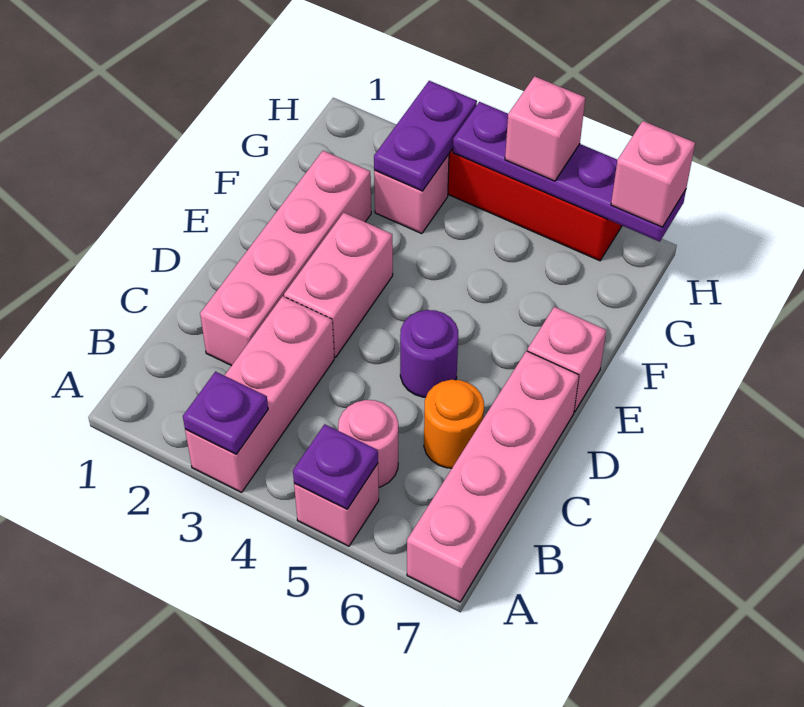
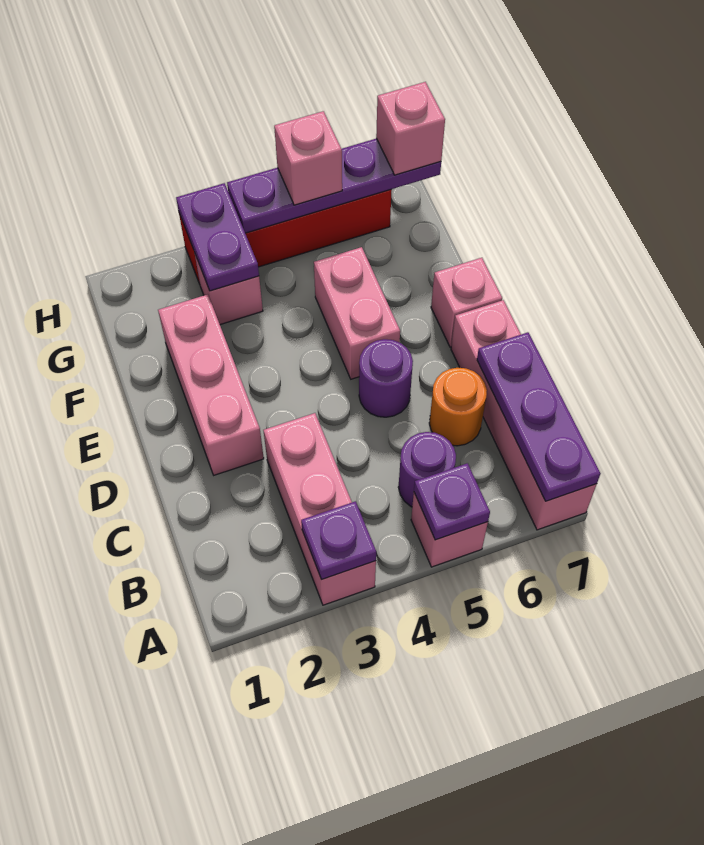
none -> purple 1x3 plate [477,332,601,501]
pink 1x1 round brick [338,400,398,487] -> purple 1x1 round brick [398,432,456,507]
pink 1x4 brick [200,151,371,366] -> pink 1x3 brick [158,294,264,475]
pink 1x2 brick [284,213,393,357] -> pink 1x2 brick moved to [314,247,400,379]

